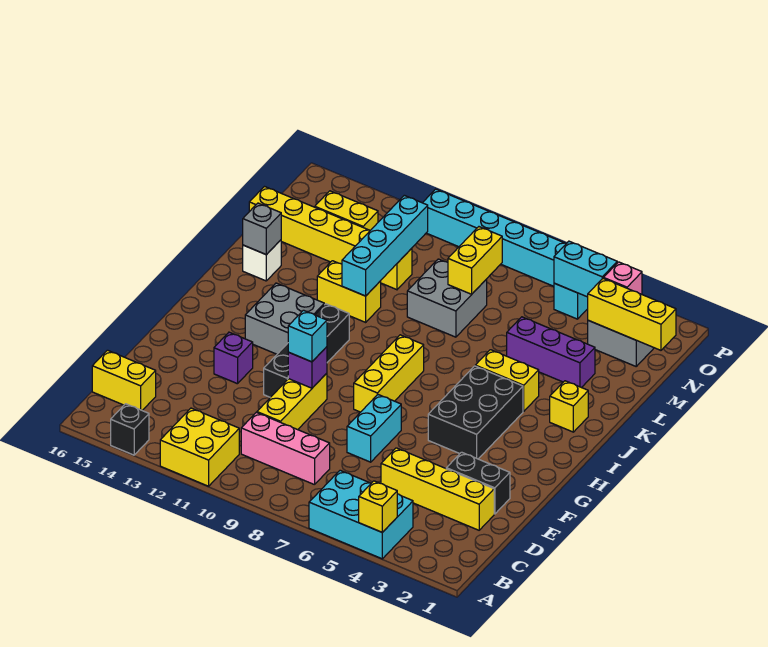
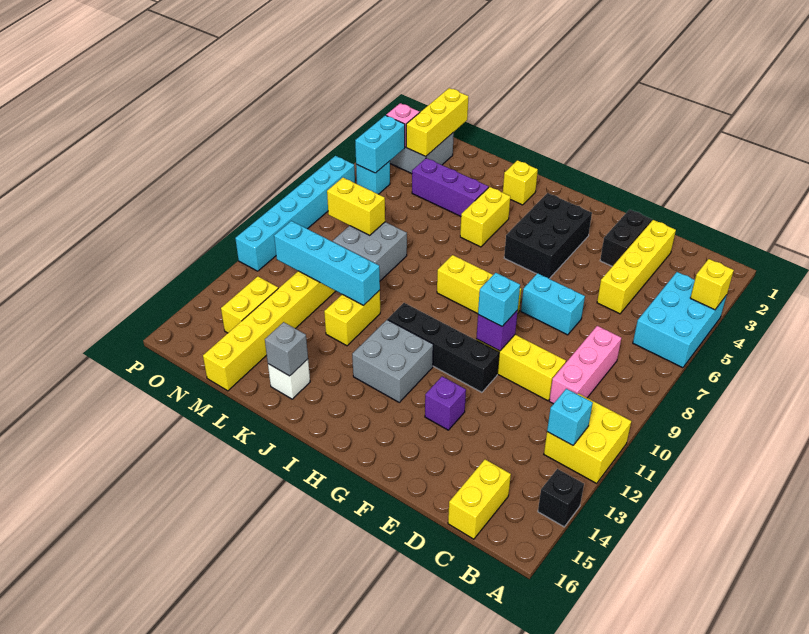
none -> cyan 1x1 brick [547,389,593,445]
black 2x3 brick [428,366,523,459] -> black 2x3 brick turned to [504,193,592,279]
purple 1x3 brick [507,317,595,388] -> purple 1x3 brick turned to [412,158,489,216]

